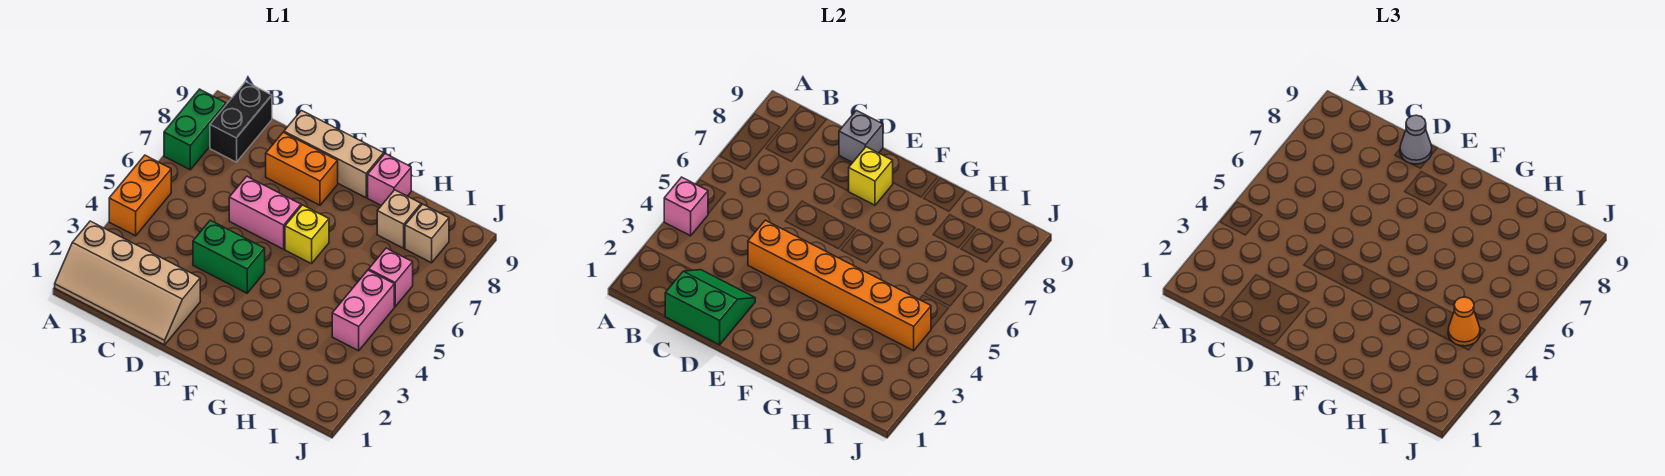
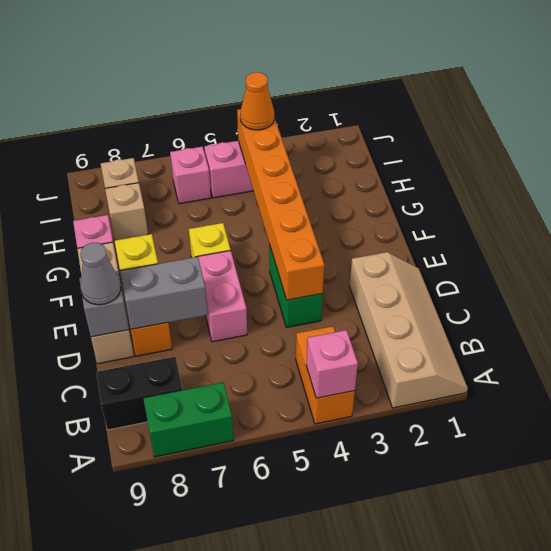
orange 1x2 brick [109,155,171,236] -> orange 1x2 brick turned to [296,326,355,424]
green 2x2 slope [665,270,755,345] -> none
none -> grey 1x2 brick [120,257,208,329]

